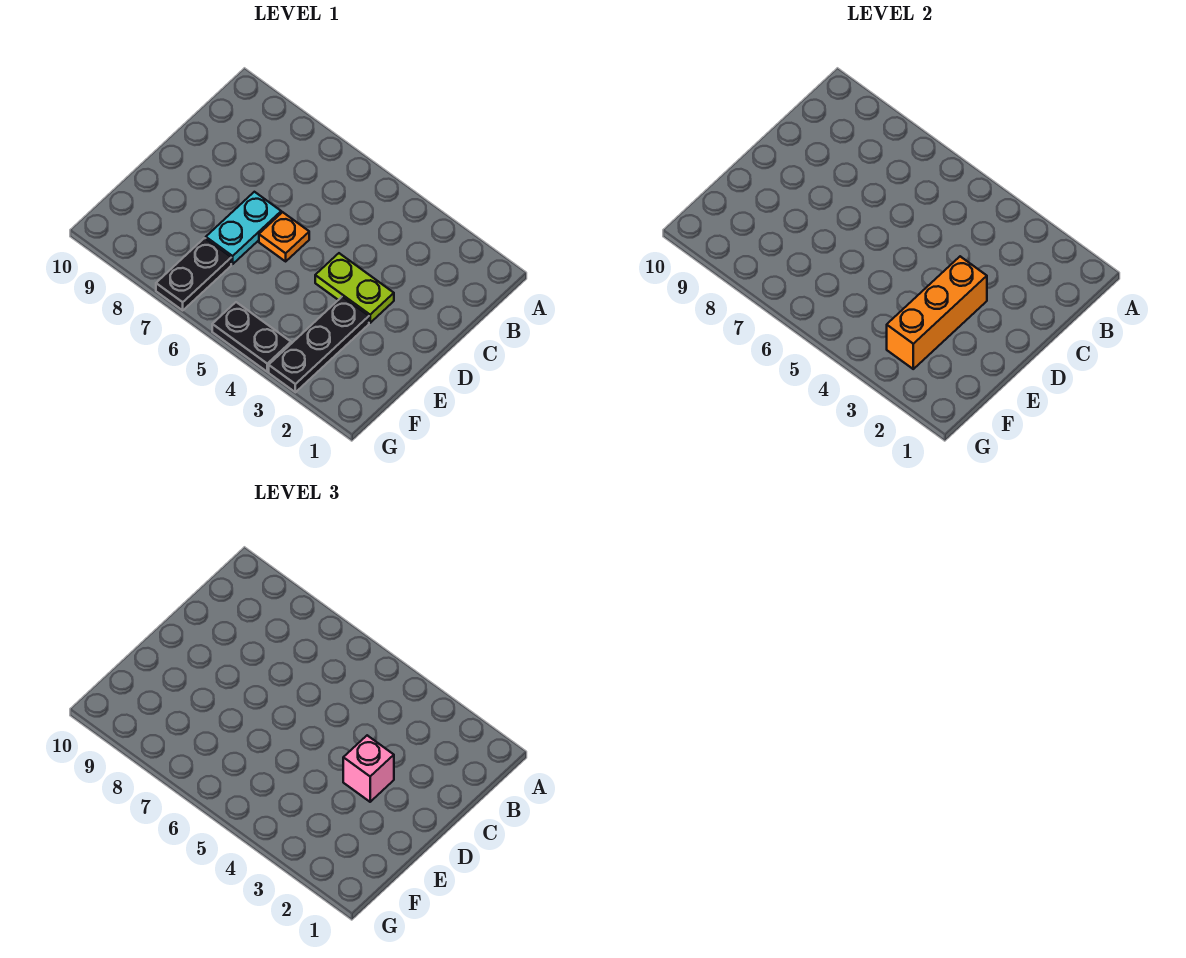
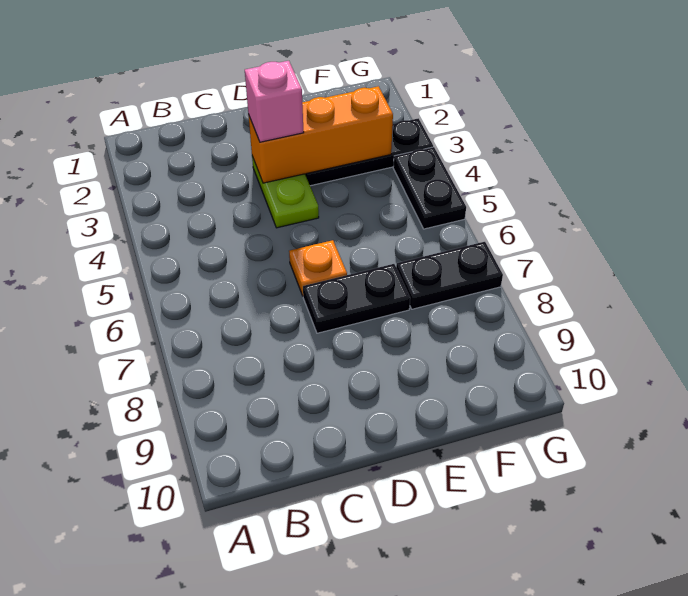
cyan 1x2 plate [206,192,281,264] -> black 1x2 plate [303,264,410,333]

